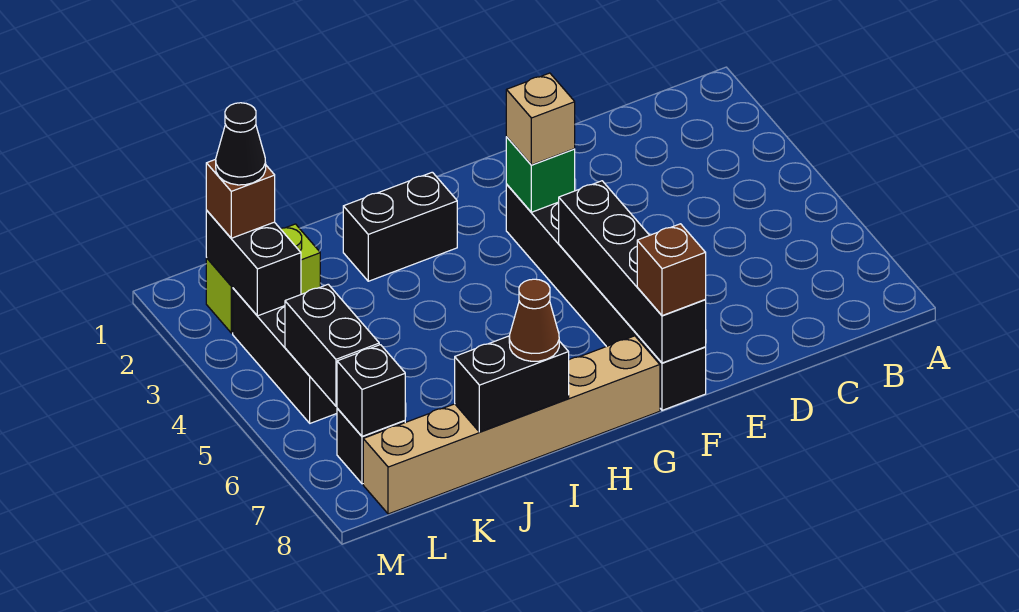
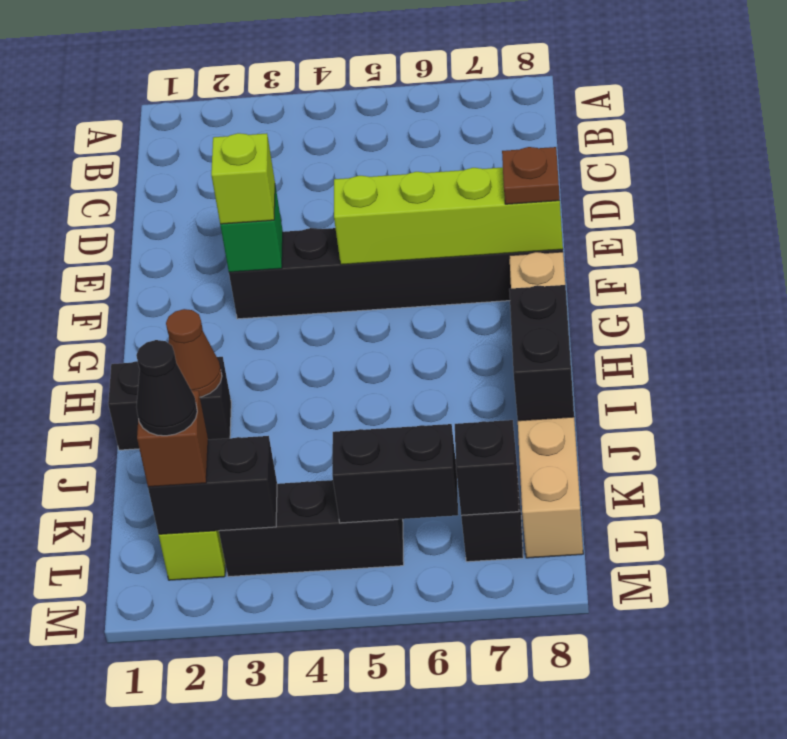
tan 1x1 brick [506,73,575,165] -> lime 1x1 brick [211,133,275,224]
black 1x4 brick [559,181,706,363] -> lime 1x4 brick [334,167,563,265]
brown 1x1 brick [637,224,706,316] -> brown 1x1 plate [502,147,560,204]
black 1x2 brick [343,172,457,281] -> black 1x2 brick turned to [108,357,231,450]
brown 1x1 cone [509,279,559,361] -> brown 1x1 cone moved to [166,309,222,397]

